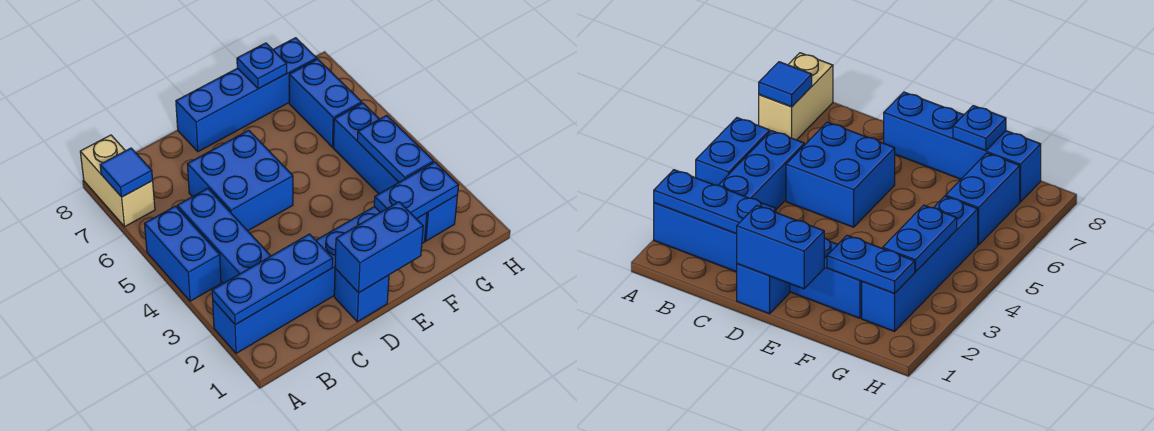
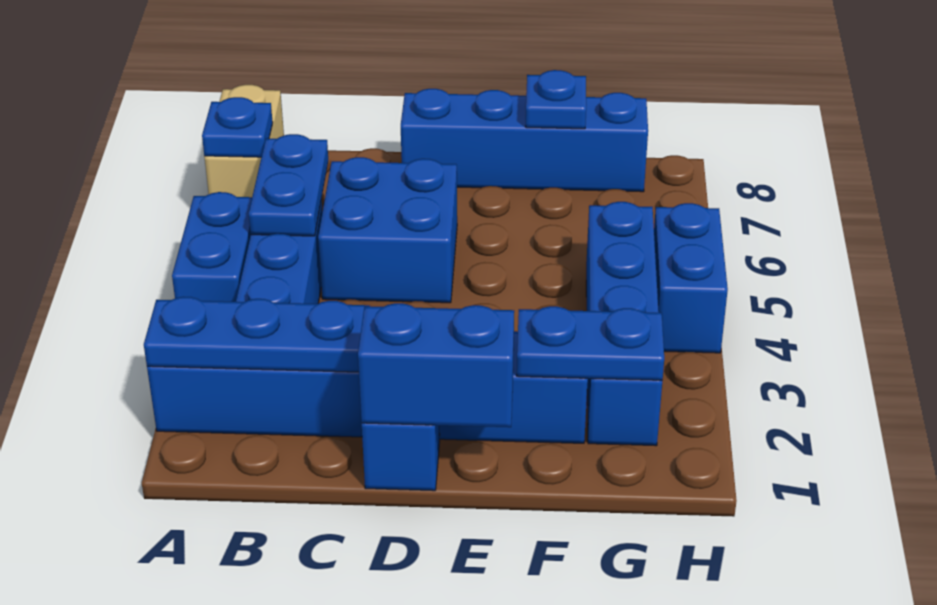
blue 1x1 tile [100,148,153,197] -> blue 1x1 plate [202,97,273,157]
blue 1x2 plate [357,115,434,182] -> blue 1x2 plate moved to [249,134,328,236]
blue 1x2 brick [289,59,362,147] -> blue 1x2 brick moved to [654,203,728,353]

